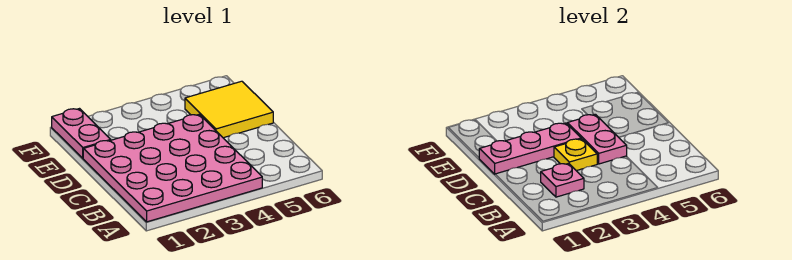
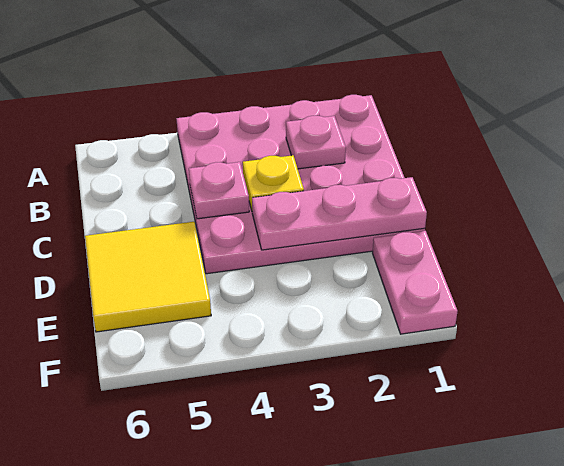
pink 1x2 plate [567,114,627,164] -> pink 1x1 plate [189,162,249,219]

